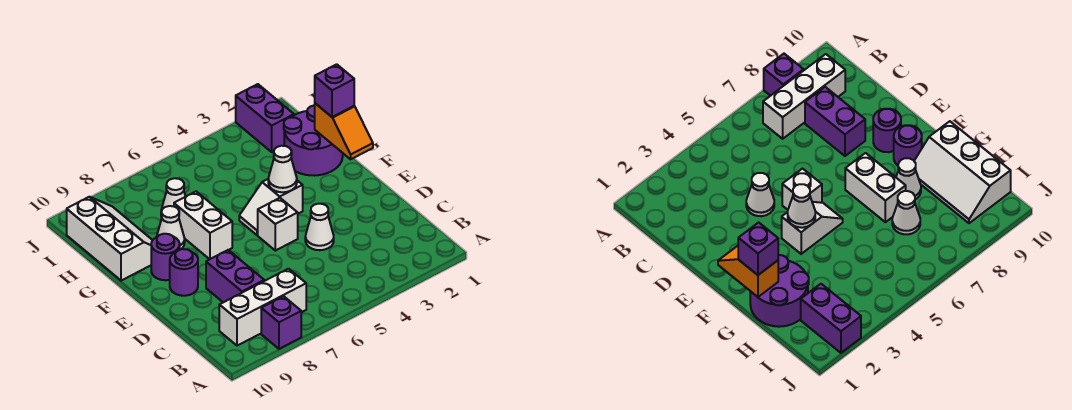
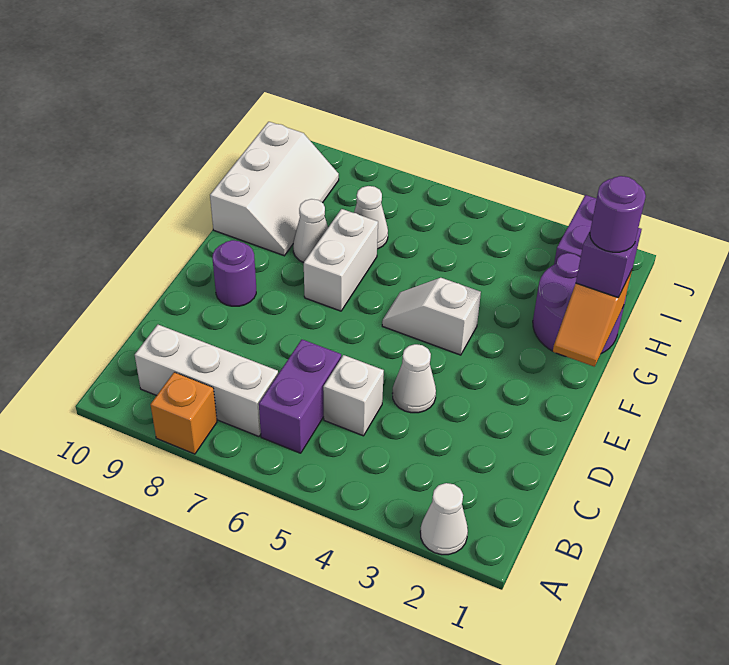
purple 1x1 brick [261,296,301,349] -> orange 1x1 brick [151,372,217,454]
purple 1x2 brick [206,250,264,302] -> purple 1x2 brick moved to [259,339,341,453]
white 1x1 brick [258,198,298,251] -> white 1x1 brick moved to [323,355,384,436]
white 1x1 cone [268,146,297,192] -> white 1x1 cone moved to [420,483,468,555]
purple 1x1 round brick [151,234,180,280] -> purple 1x1 round brick moved to [590,176,646,252]

